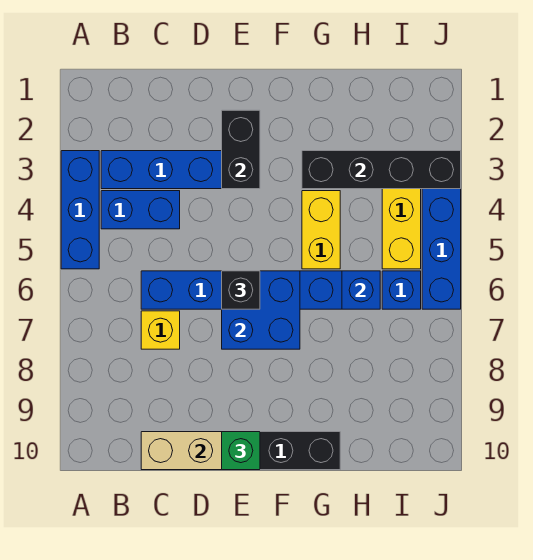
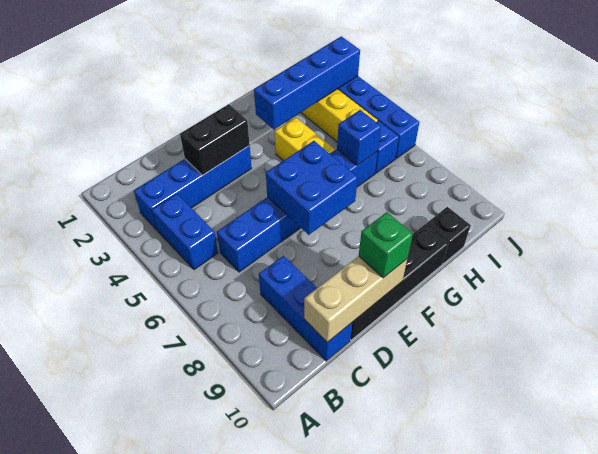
blue 1x3 brick [61,151,99,269] -> blue 1x3 brick moved to [259,256,352,361]
blue 1x2 brick [101,191,180,229] -> blue 1x2 brick turned to [152,194,218,270]
yellow 1x1 brick [141,311,180,349] -> none
black 1x2 brick [222,110,260,189] -> black 1x2 brick turned to [180,104,250,175]
black 1x1 brick [222,271,260,309] -> black 1x1 brick moved to [426,207,471,263]
black 1x4 brick [302,151,461,189] -> blue 1x4 brick [254,36,360,130]

